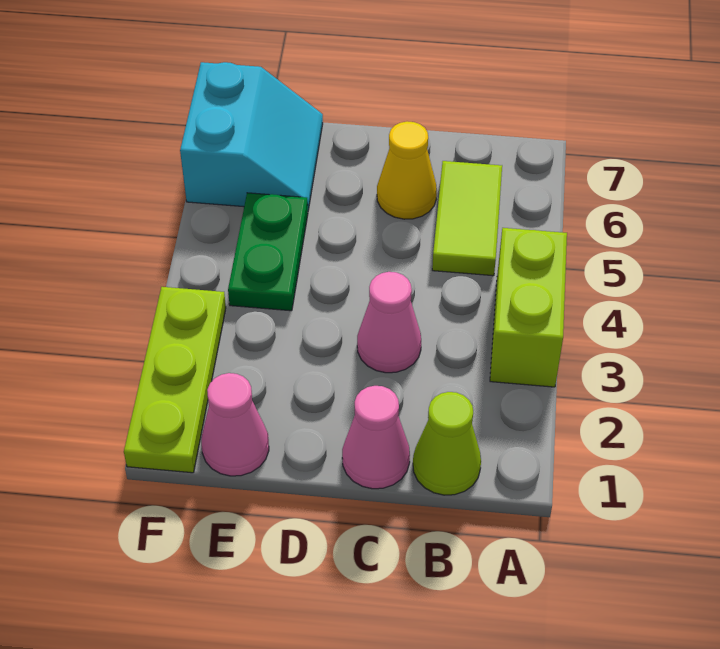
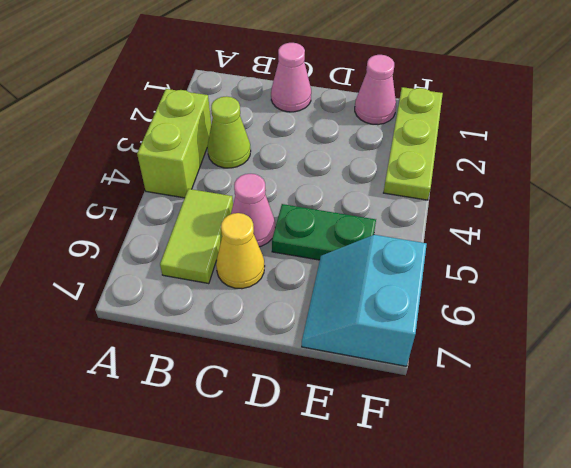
lime 1x1 cone [413,392,481,495] -> lime 1x1 cone moved to [207,96,251,168]
pink 1x1 cone [357,272,421,373] -> pink 1x1 cone moved to [231,174,275,247]
green 1x2 plate [228,193,308,311] -> green 1x2 plate turned to [272,204,376,260]

